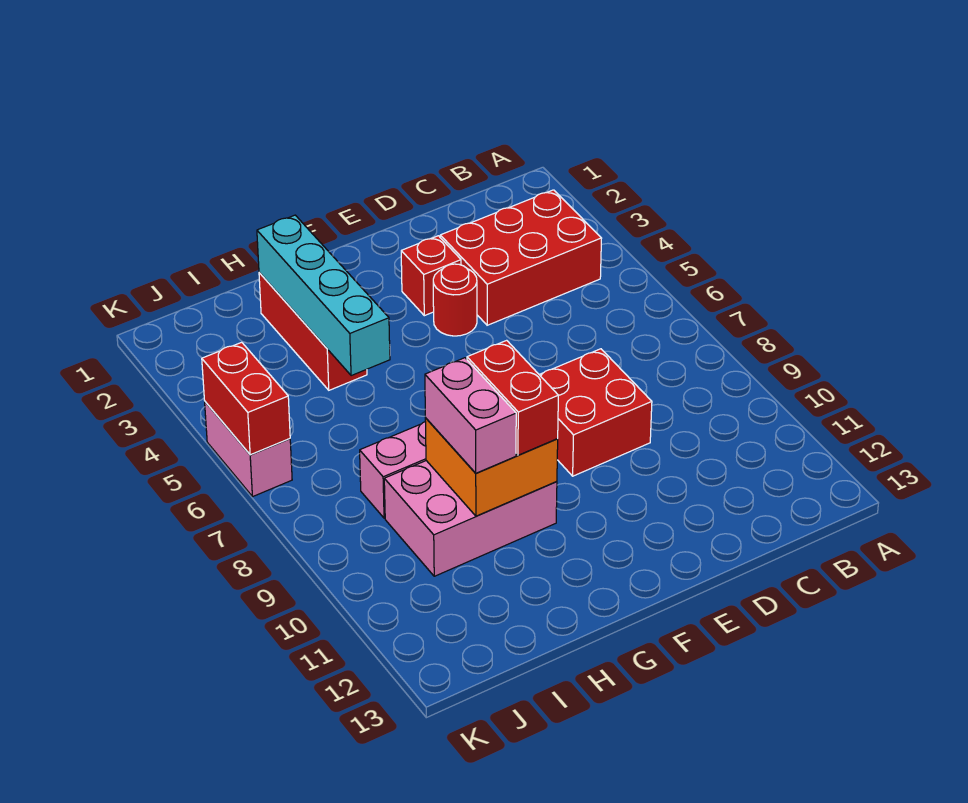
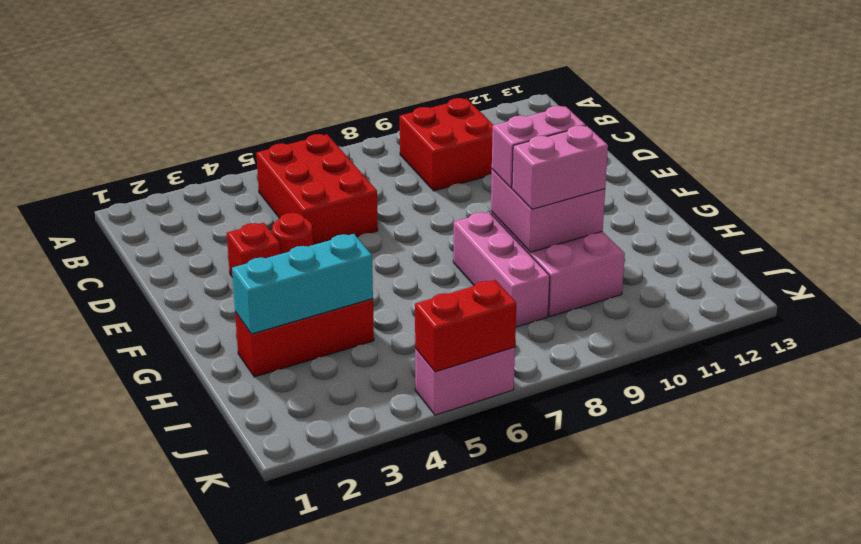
red 2x3 brick [440,190,602,325] -> red 2x3 brick moved to [256,134,378,245]
red 2x2 brick [539,349,652,476] -> red 2x2 brick moved to [400,98,493,191]
orange 2x2 brick [425,418,558,516] -> pink 2x2 brick [491,169,605,252]
red 1x2 brick [467,340,558,455] -> pink 1x2 brick [492,106,586,188]
cyan 1x4 brick [257,215,390,376] -> cyan 1x3 brick [232,234,373,334]

